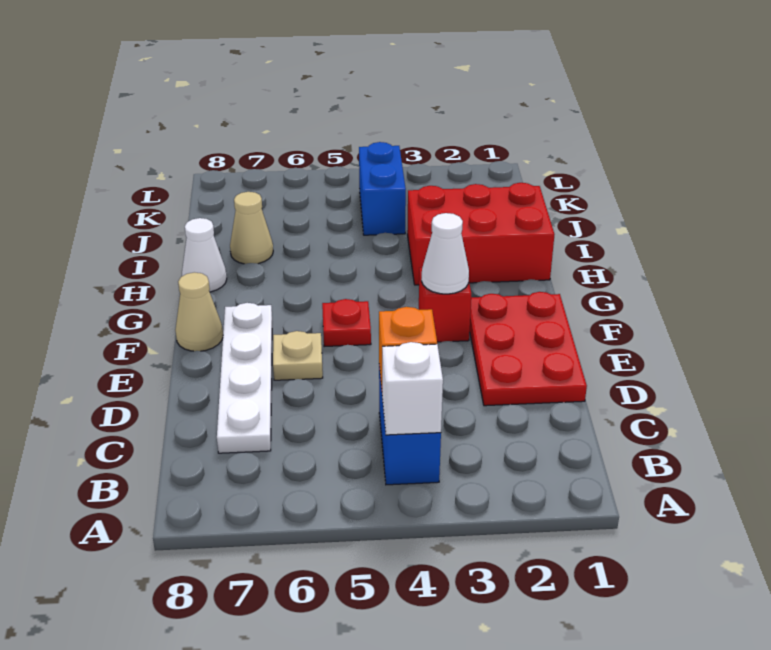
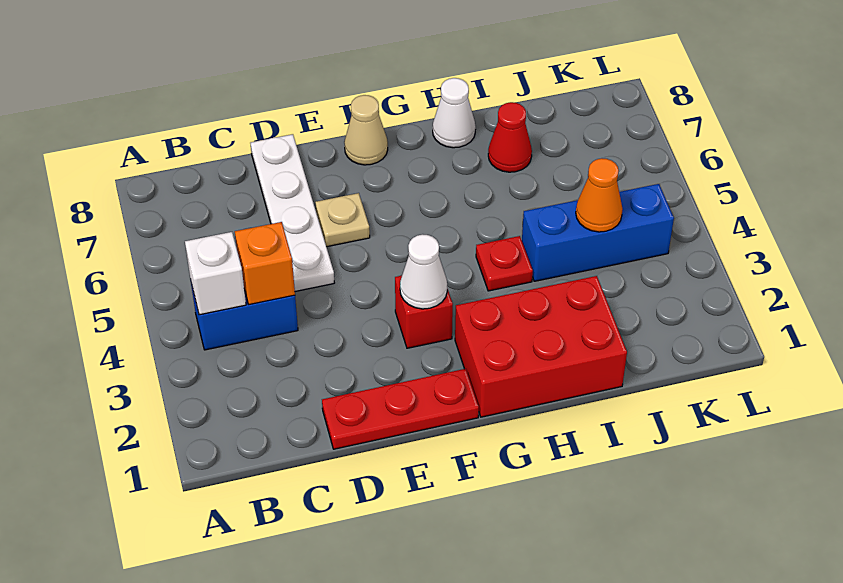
white 1x4 plate [217,303,272,453] -> white 1x4 plate turned to [251,134,334,291]
red 2x3 plate [470,292,587,406] -> red 1x3 plate [322,369,479,449]
red 1x1 plate [322,299,371,347] -> red 1x1 plate moved to [476,236,533,291]
red 2x3 brick [407,183,554,285] -> red 2x3 brick turned to [455,276,627,417]
tan 1x1 cone [230,192,273,264] -> red 1x1 cone [488,102,532,172]
blue 1x2 brick [359,142,406,235] -> blue 1x3 brick [522,184,674,281]
none -> orange 1x1 cone [576,158,623,232]

